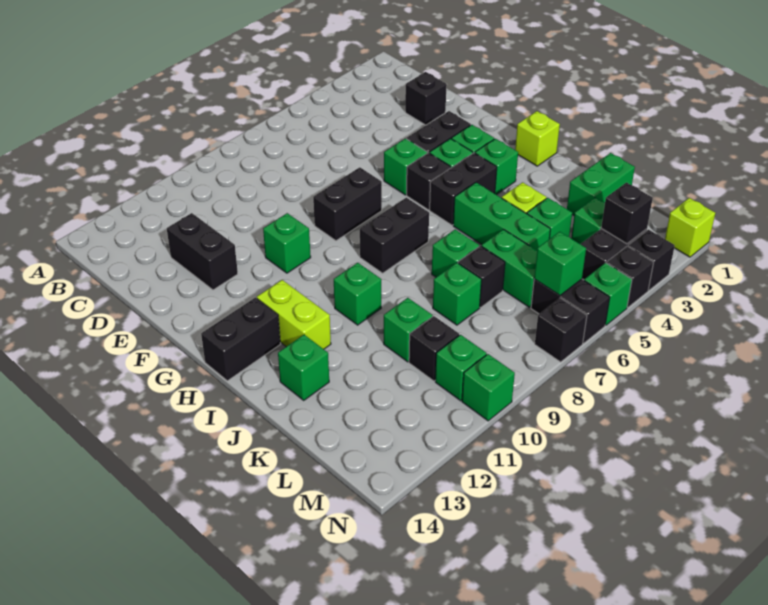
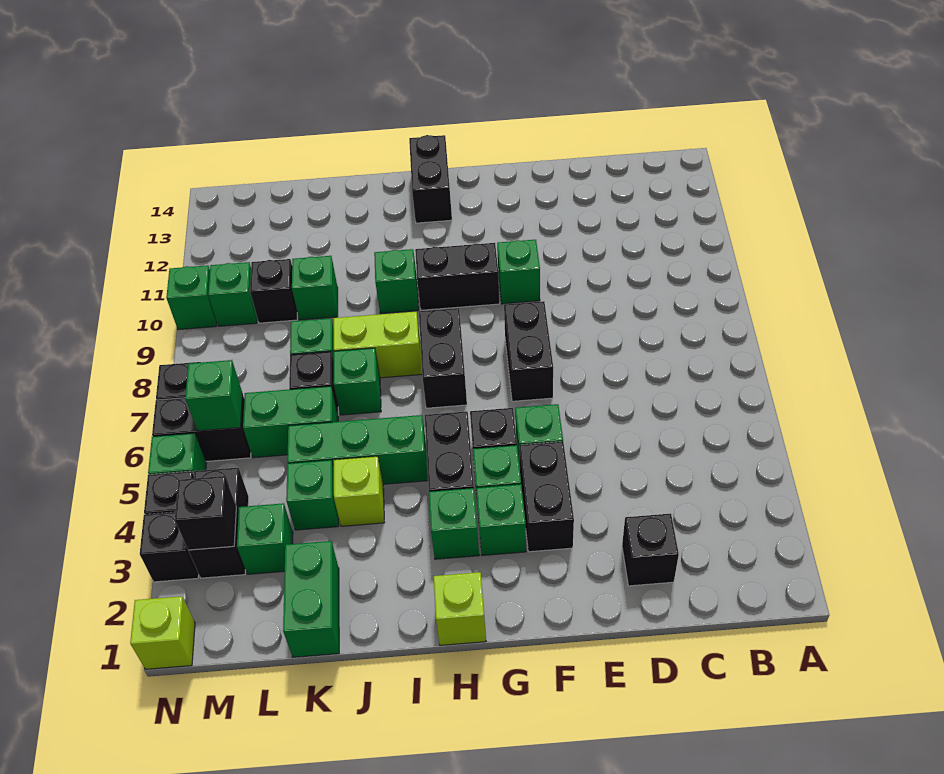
black 1x2 brick [167,213,238,290] -> black 1x2 brick moved to [415,243,500,310]
lime 1x2 brick [257,280,331,349] -> lime 1x2 brick moved to [334,312,422,378]
green 1x1 brick [278,335,329,400] -> none

